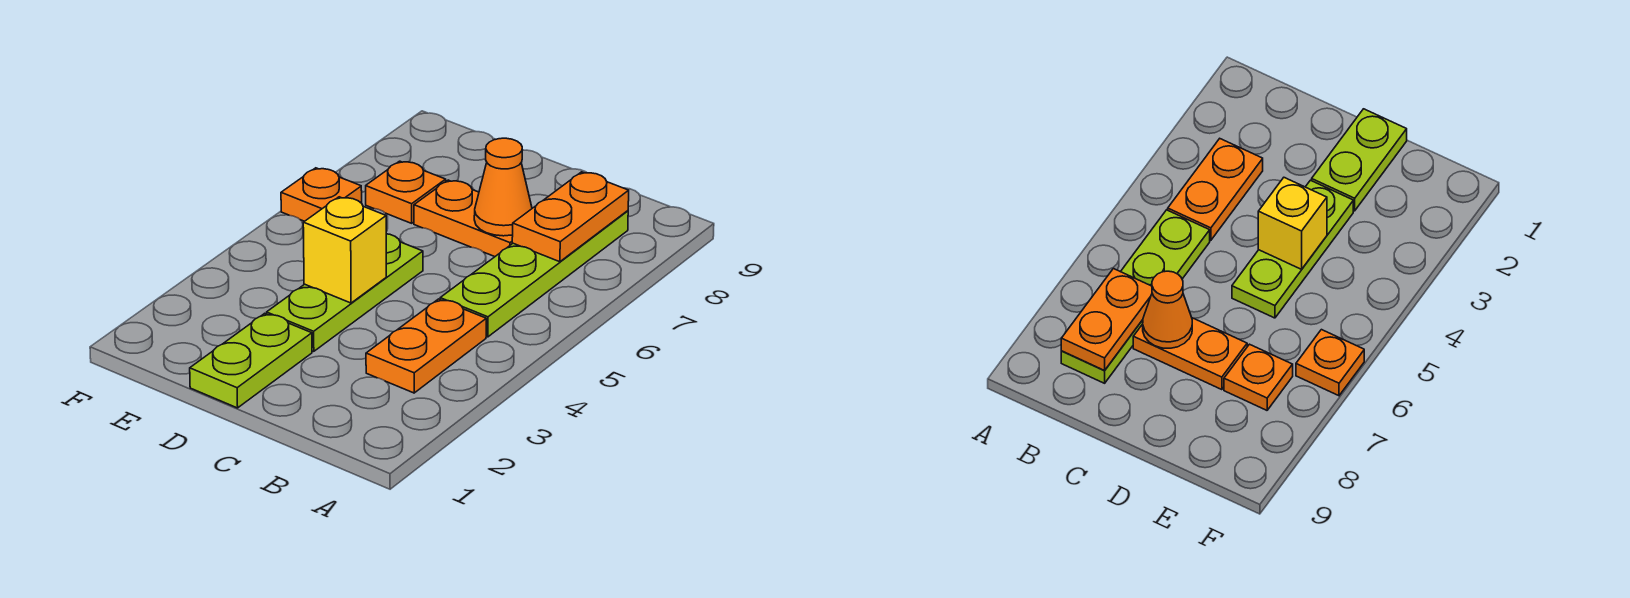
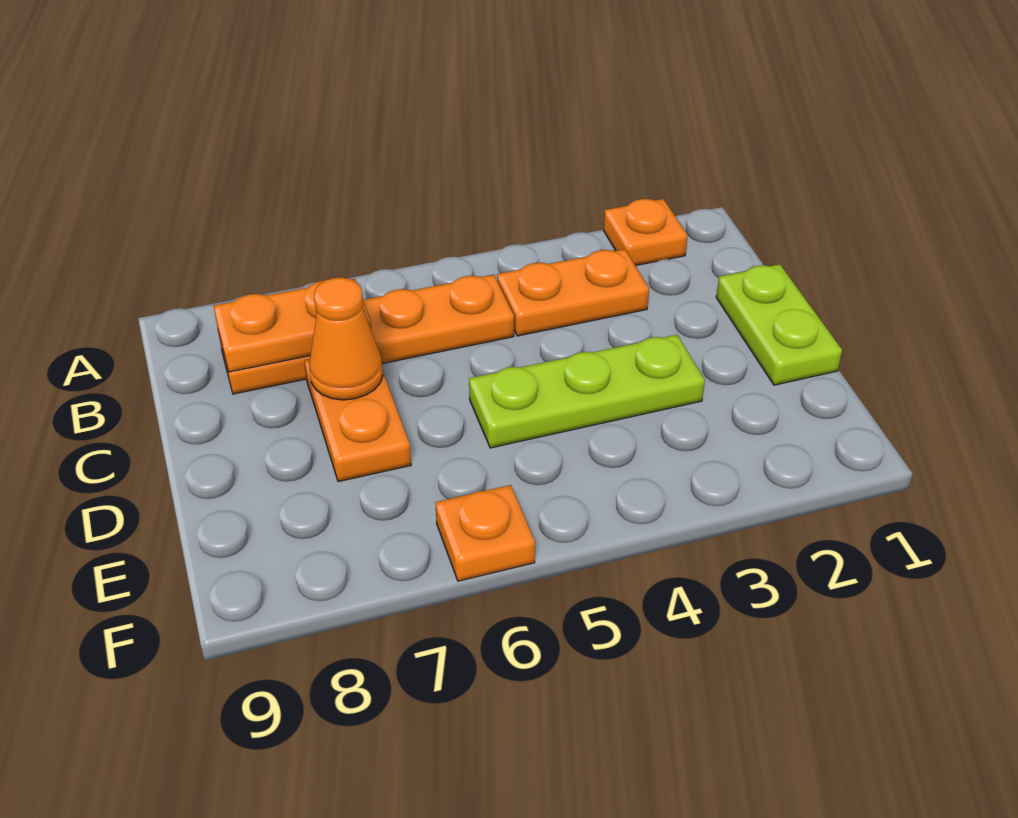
lime 1x4 plate [440,211,628,337] -> orange 1x4 plate [218,275,514,394]
lime 1x2 plate [190,313,312,408] -> lime 1x2 plate turned to [716,264,842,385]
yellow 1x1 brick [303,197,386,303] -> none
orange 1x1 plate [366,161,446,223] -> orange 1x1 plate moved to [604,199,688,266]

